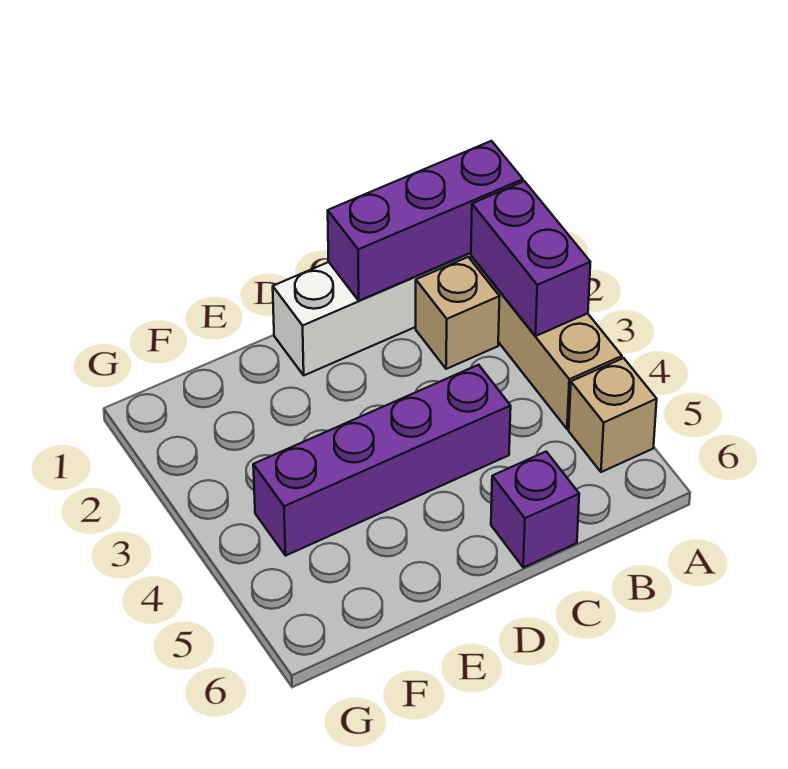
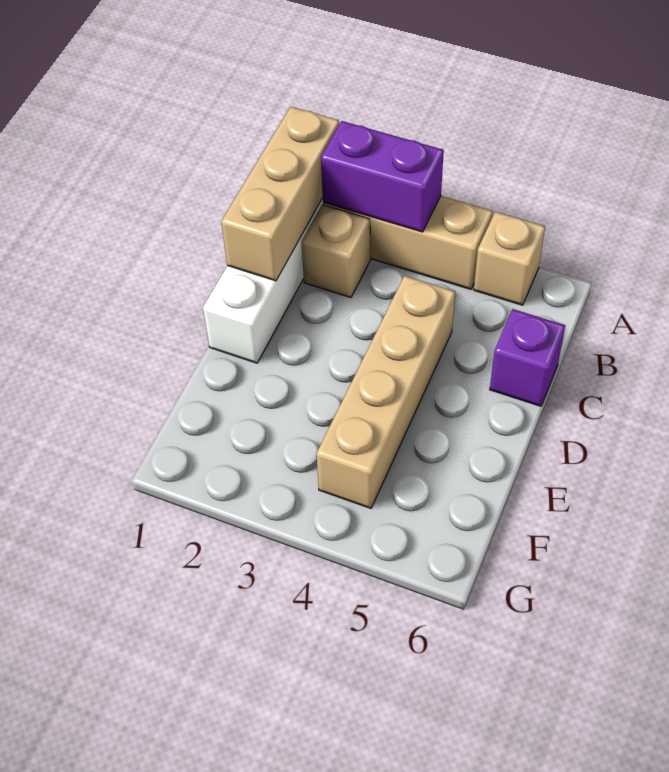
purple 1x3 brick [328,141,523,301] -> tan 1x3 brick [221,107,339,281]
purple 1x4 brick [253,365,511,555] -> tan 1x4 brick [316,276,455,508]

